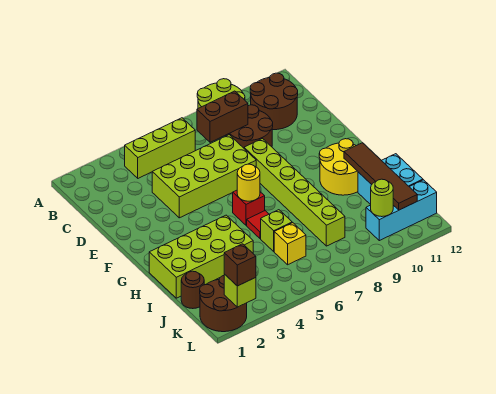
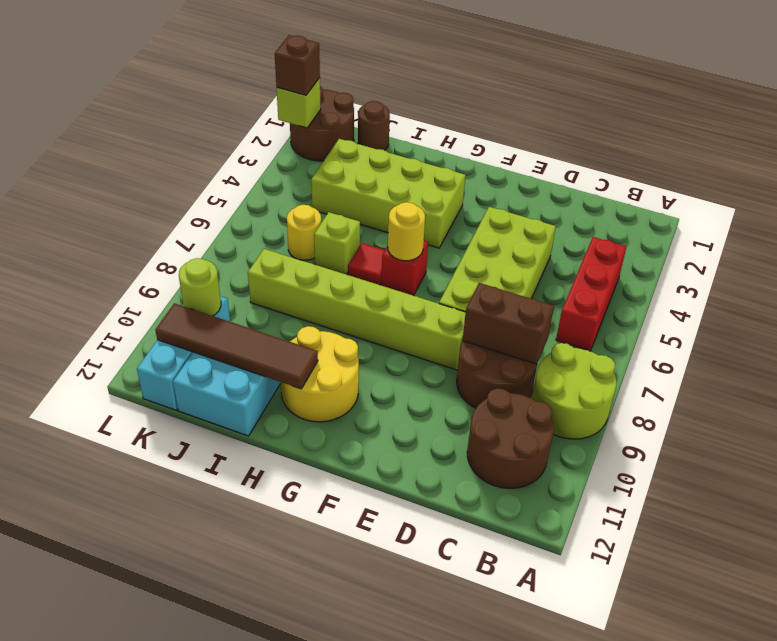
lime 1x3 brick [125,118,195,178] -> red 1x3 brick [556,237,626,351]
brown 1x2 brick [197,91,248,142] -> brown 1x2 brick turned to [463,283,554,364]
lime 2x4 brick [149,215,253,298] -> lime 2x4 brick turned to [311,139,465,248]
yellow 1x1 brick [274,223,306,265] -> yellow 1x1 round brick [287,205,321,260]

